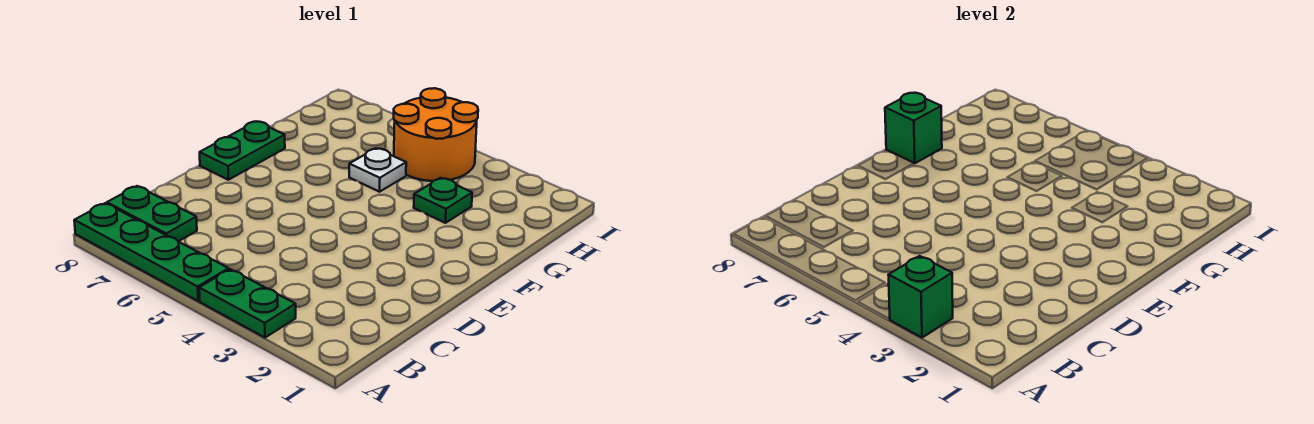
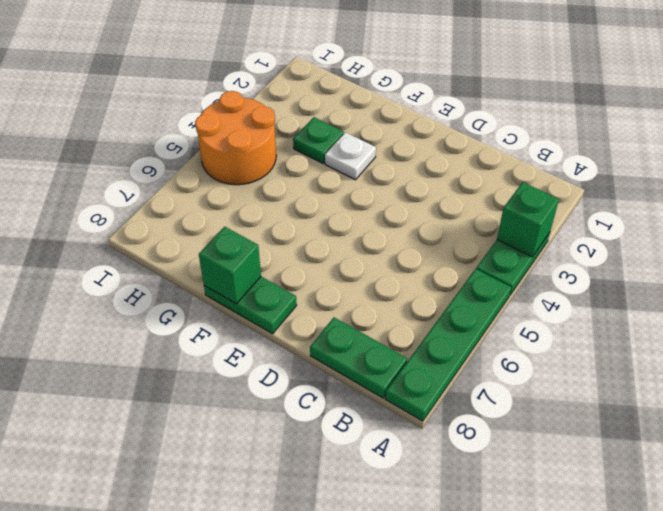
green 1x2 plate [107,186,197,241] -> green 1x2 plate turned to [310,317,407,398]
white 1x1 plate [349,148,406,192] -> white 1x1 plate moved to [325,132,376,180]

